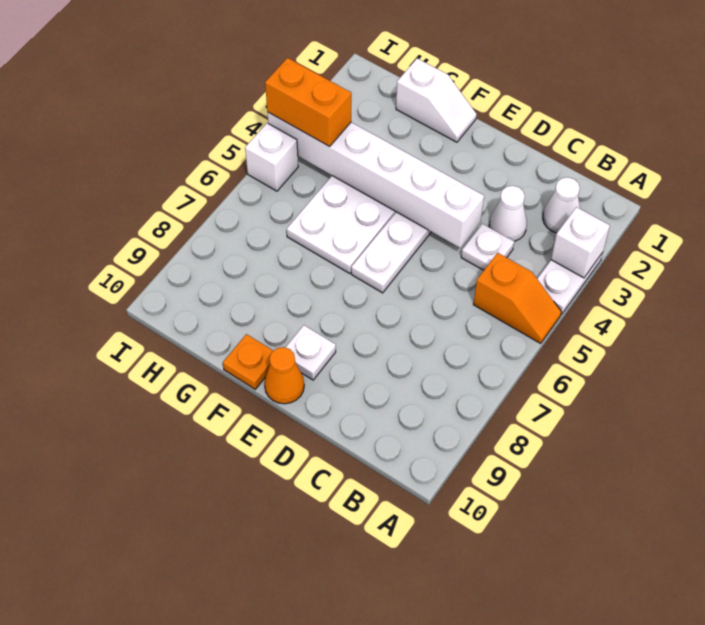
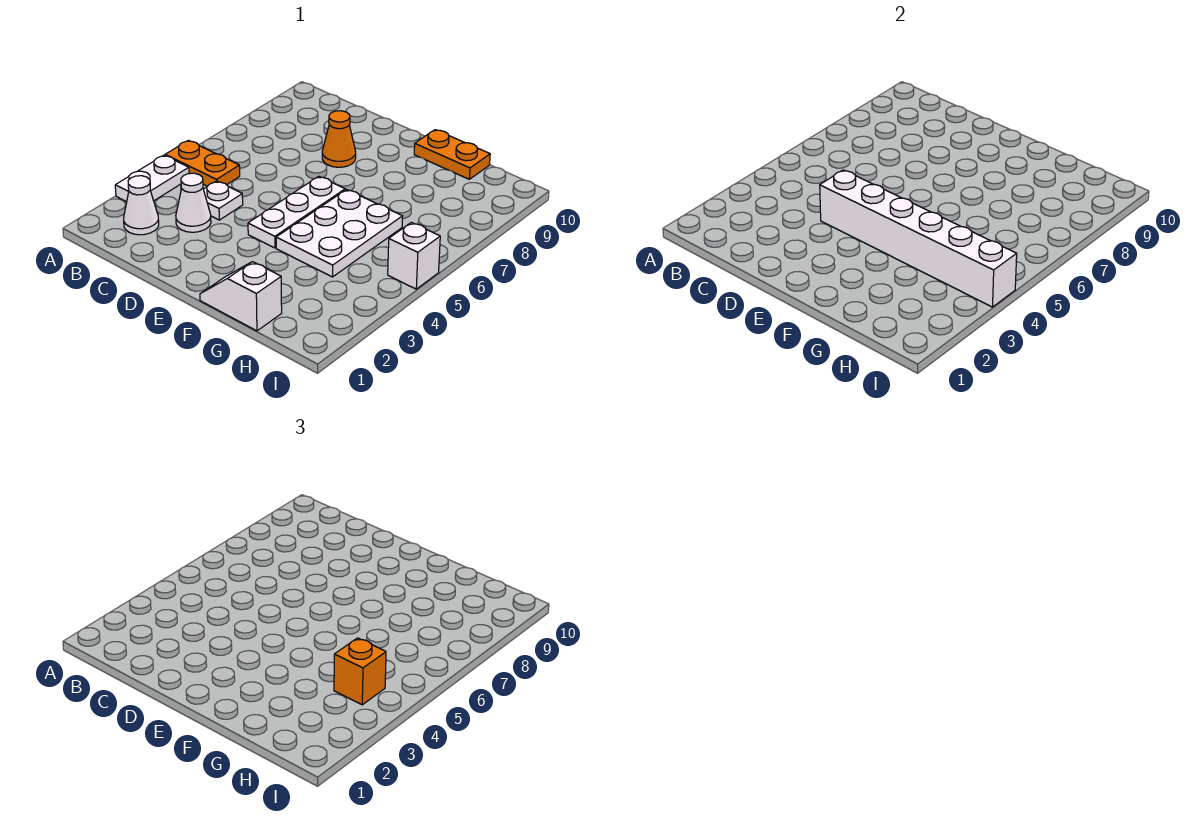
white 1x1 brick [551,207,610,278] -> none
orange 1x2 slope [473,253,561,343] -> orange 1x2 plate [165,140,240,186]
white 1x1 plate [285,325,336,380] -> none
orange 1x1 cone [265,347,304,404] -> orange 1x1 cone moved to [322,111,356,167]
orange 1x1 plate [223,334,273,389] -> orange 1x2 plate [414,130,490,179]
orange 1x2 brick [265,58,351,146] -> orange 1x1 brick [334,638,386,705]

